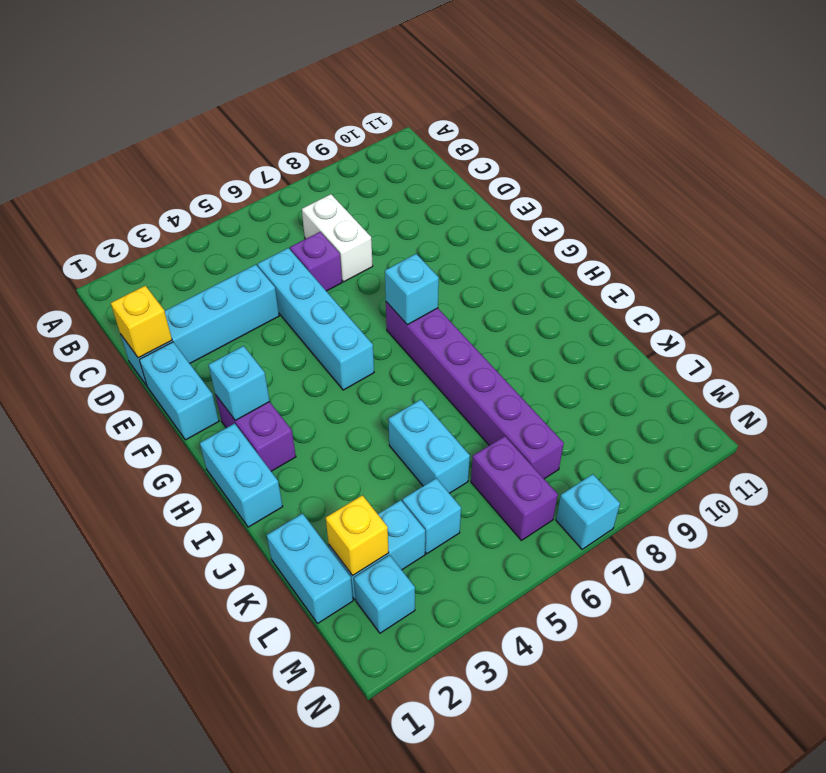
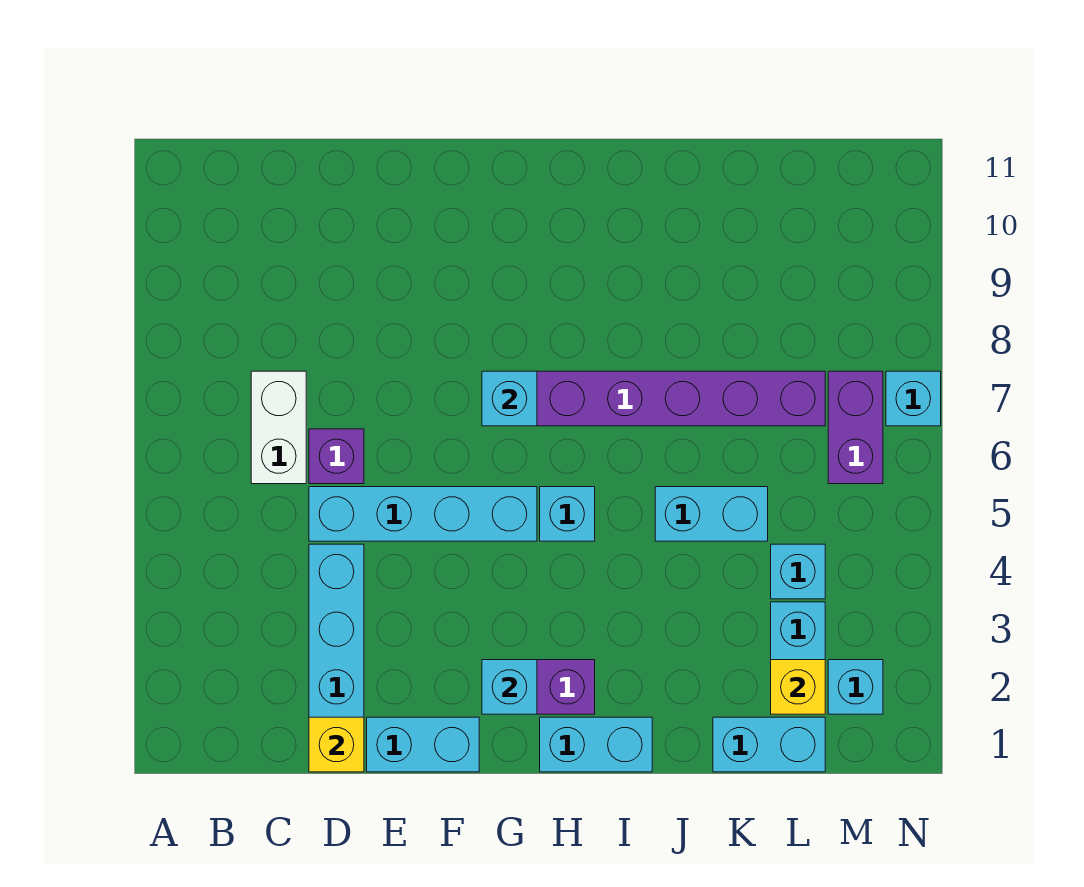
white 1x2 brick [302,194,373,282] -> white 1x2 brick turned to [251,371,306,484]
none -> cyan 1x1 brick [540,487,595,541]
purple 1x2 brick [471,436,558,540] -> purple 1x2 brick turned to [828,371,883,484]

